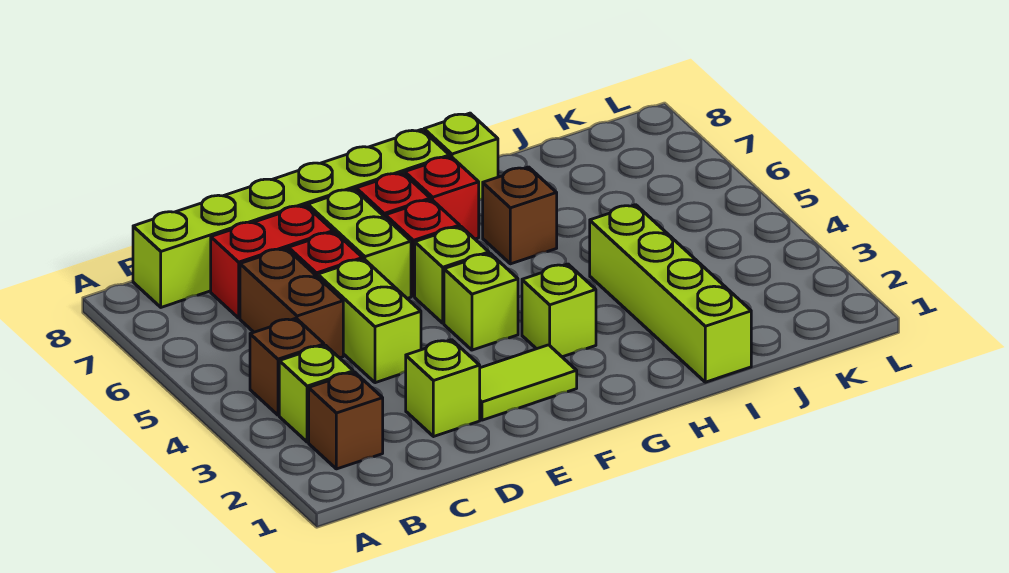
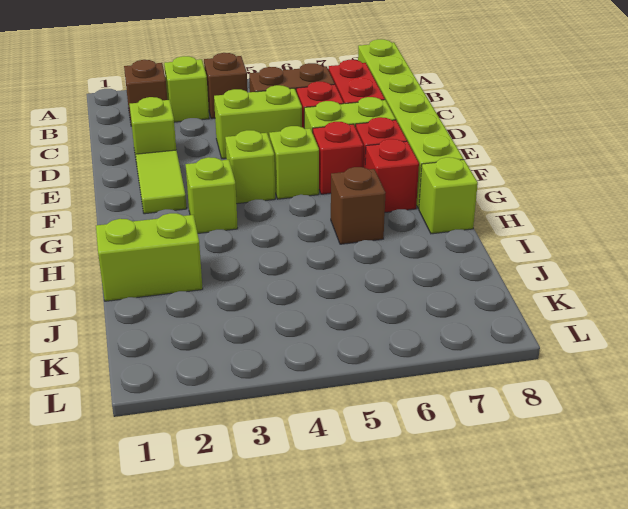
lime 1x4 brick [590,205,751,382] -> lime 1x2 brick [96,213,203,301]

